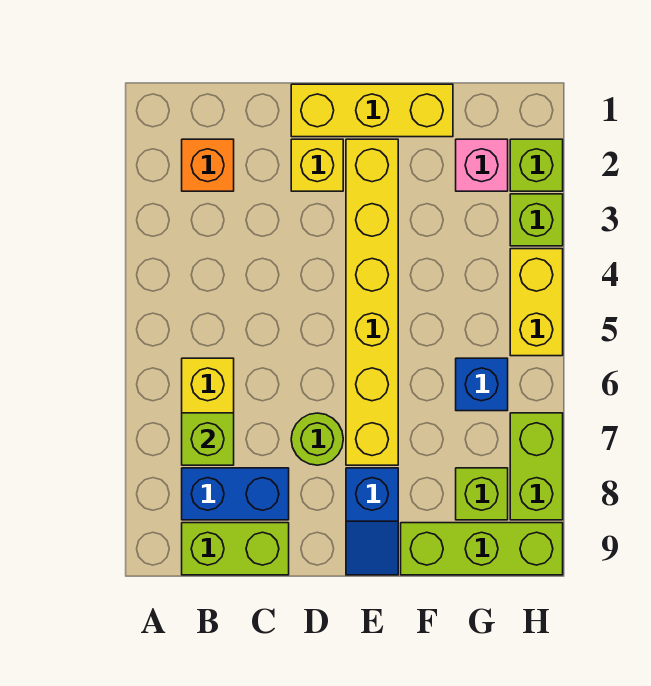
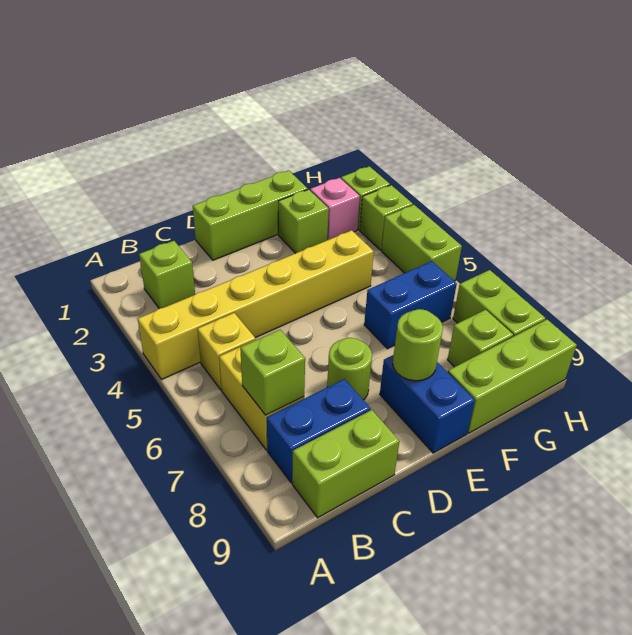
orange 1x1 brick [182,139,234,191] -> lime 1x1 brick [139,241,195,309]
yellow 1x3 brick [291,84,453,137] -> lime 1x3 brick [193,170,308,260]
yellow 1x1 brick [291,139,343,191] -> yellow 1x1 brick moved to [198,313,256,390]
yellow 1x6 brick [346,139,398,465] -> yellow 1x6 brick turned to [138,230,374,379]
blue 1x2 slope [346,468,398,575] -> blue 1x2 brick [380,355,475,453]
none -> lime 1x1 round brick [393,309,443,381]
none -> lime 1x1 brick [278,189,329,253]
blue 1x1 brick [456,358,508,411] -> blue 1x2 brick [364,261,457,349]
yellow 1x2 brick [510,249,563,356] -> lime 1x2 brick [381,205,462,281]

